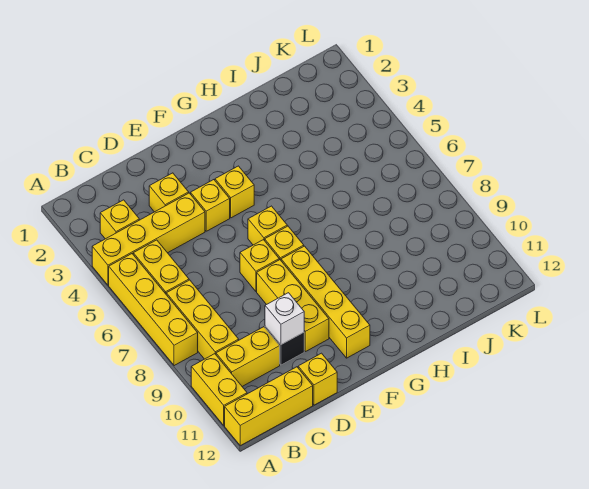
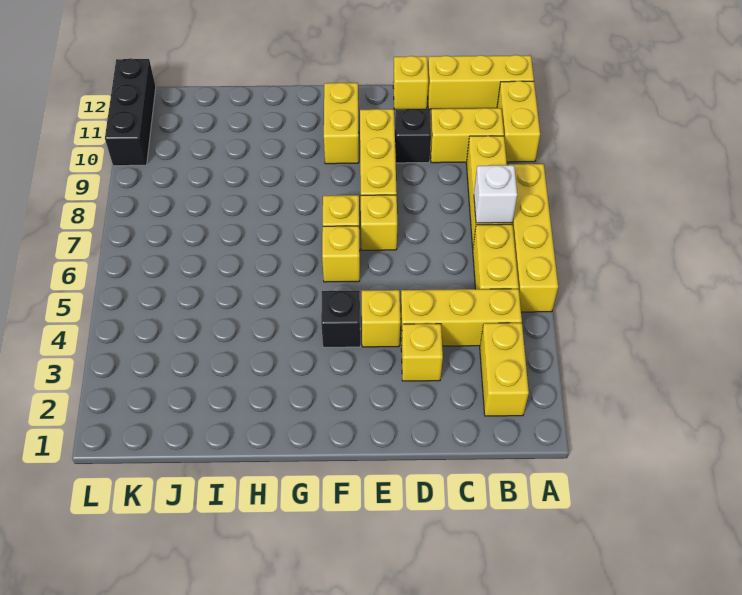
yellow 1x4 brick [92,193,205,285] -> yellow 1x3 brick [400,289,522,346]
yellow 1x1 brick [100,200,139,239] -> yellow 1x2 brick [480,323,529,416]
white 1x1 brick [265,293,304,345] -> white 1x1 brick moved to [474,165,517,223]
yellow 1x1 brick [215,166,254,218] -> black 1x1 brick [321,291,360,347]
yellow 1x4 brick [281,246,370,358] -> yellow 1x2 brick [324,83,359,164]
none -> black 1x3 brick [105,58,156,166]

